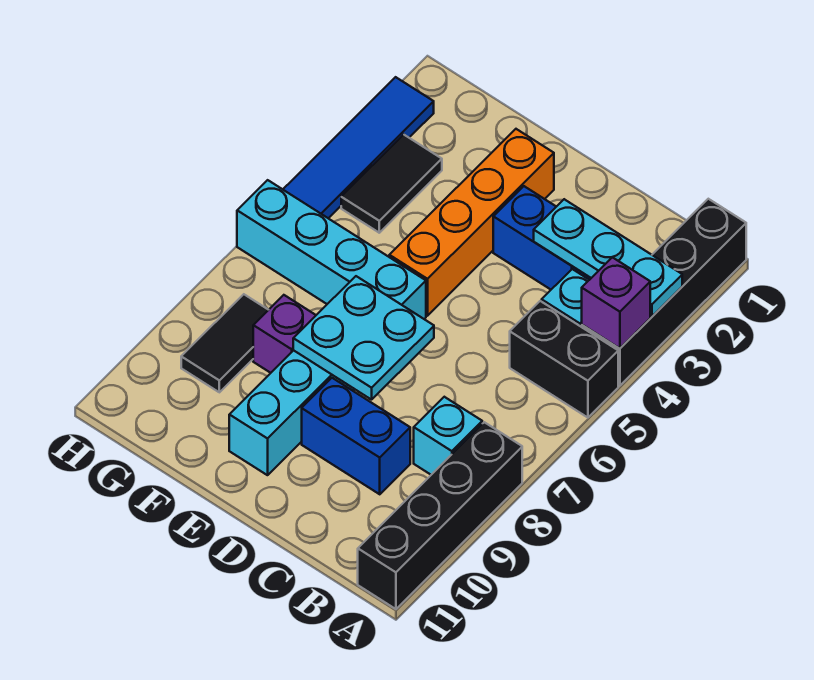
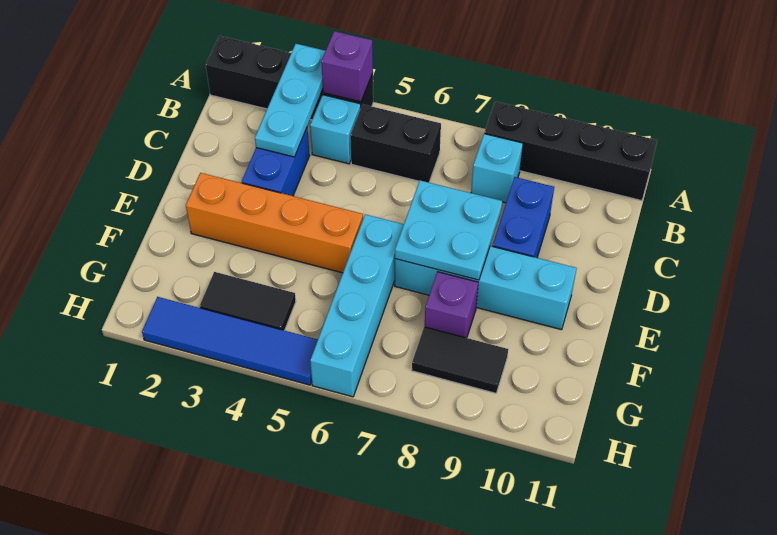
black 1x2 brick [510,301,618,418] -> black 1x2 brick turned to [350,104,441,182]

